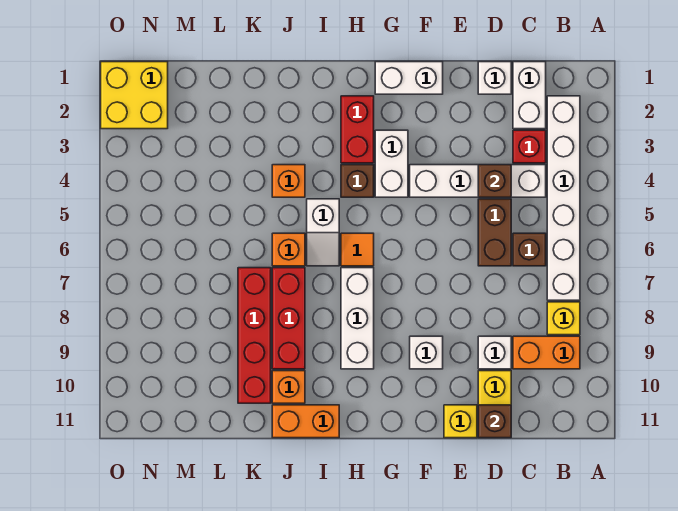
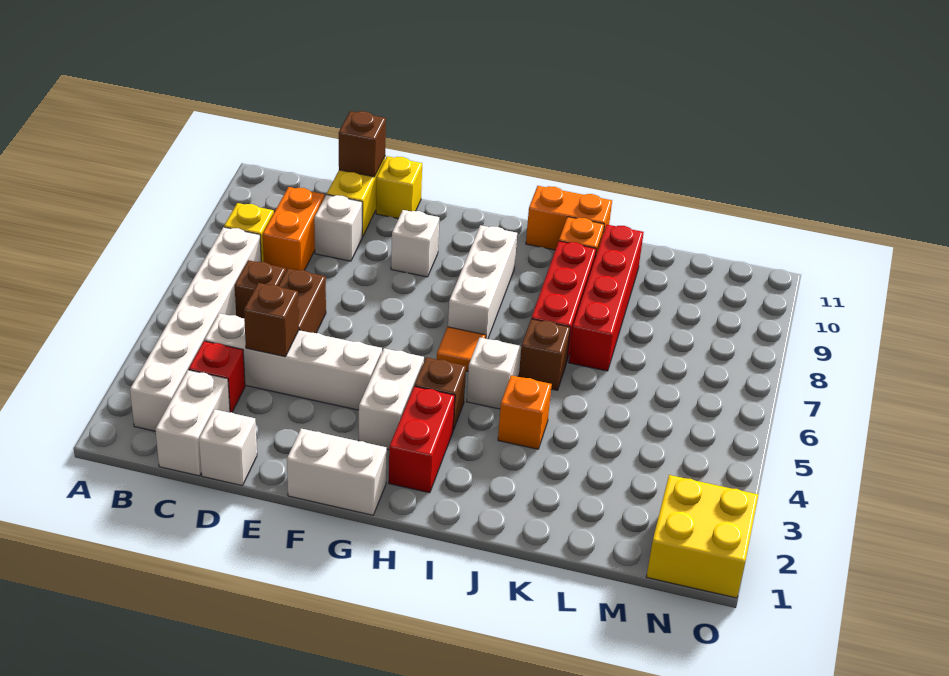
orange 1x2 brick [513,336,580,369] -> orange 1x2 brick turned to [263,187,324,271]
orange 1x1 brick [272,233,305,266] -> brown 1x1 brick [519,319,570,390]

